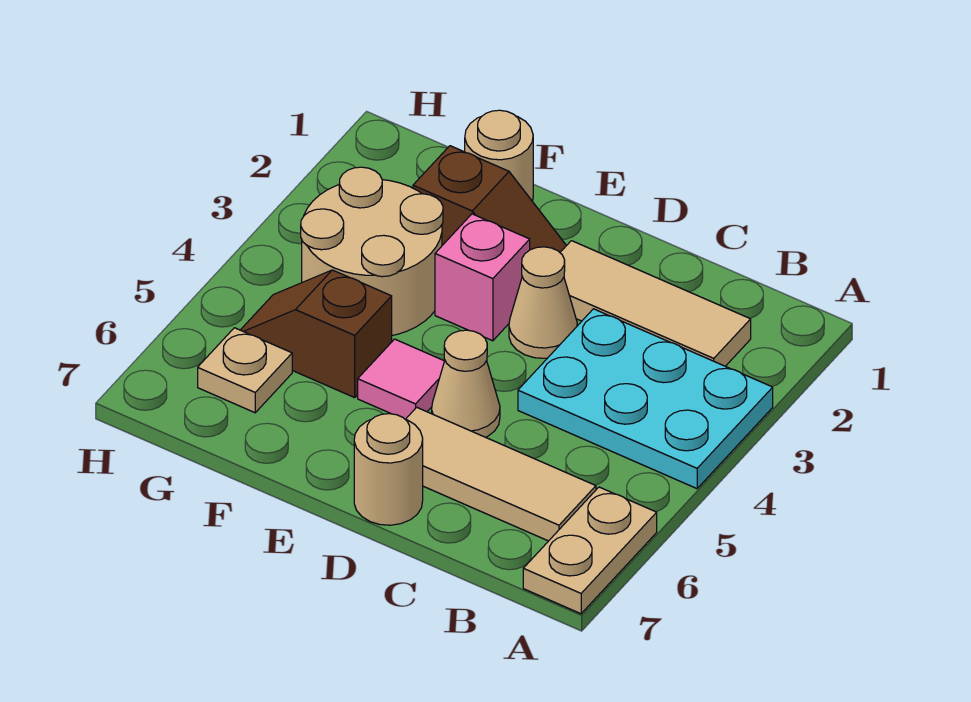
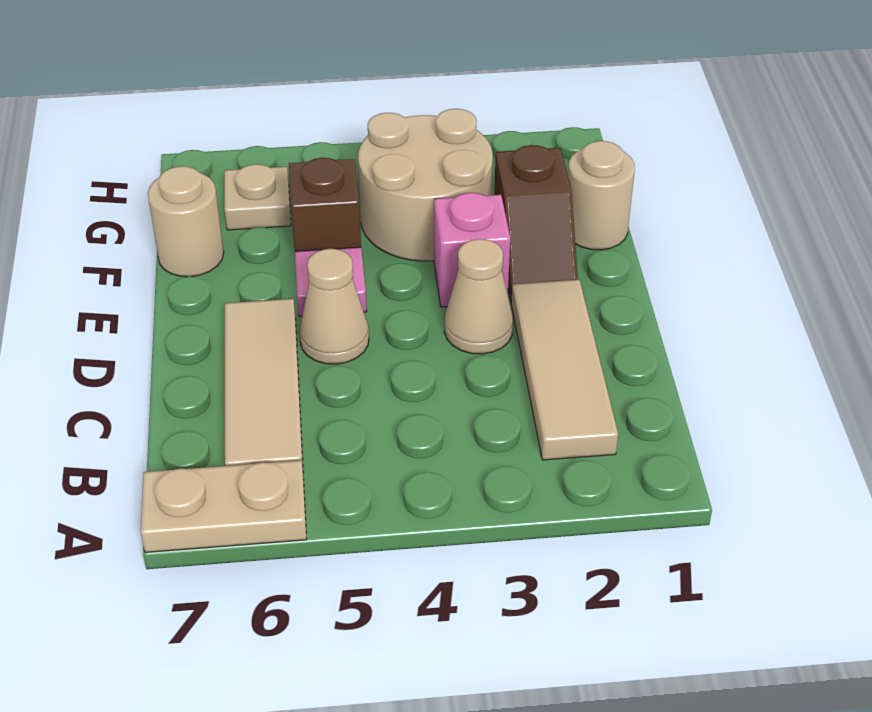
cyan 2x3 plate [518,309,773,489] -> none
tan 1x1 round brick [354,414,423,525] -> tan 1x1 round brick moved to [148,166,224,277]

